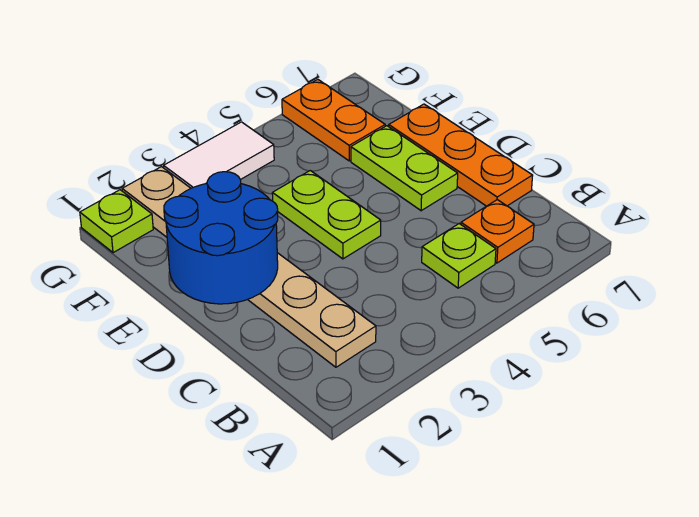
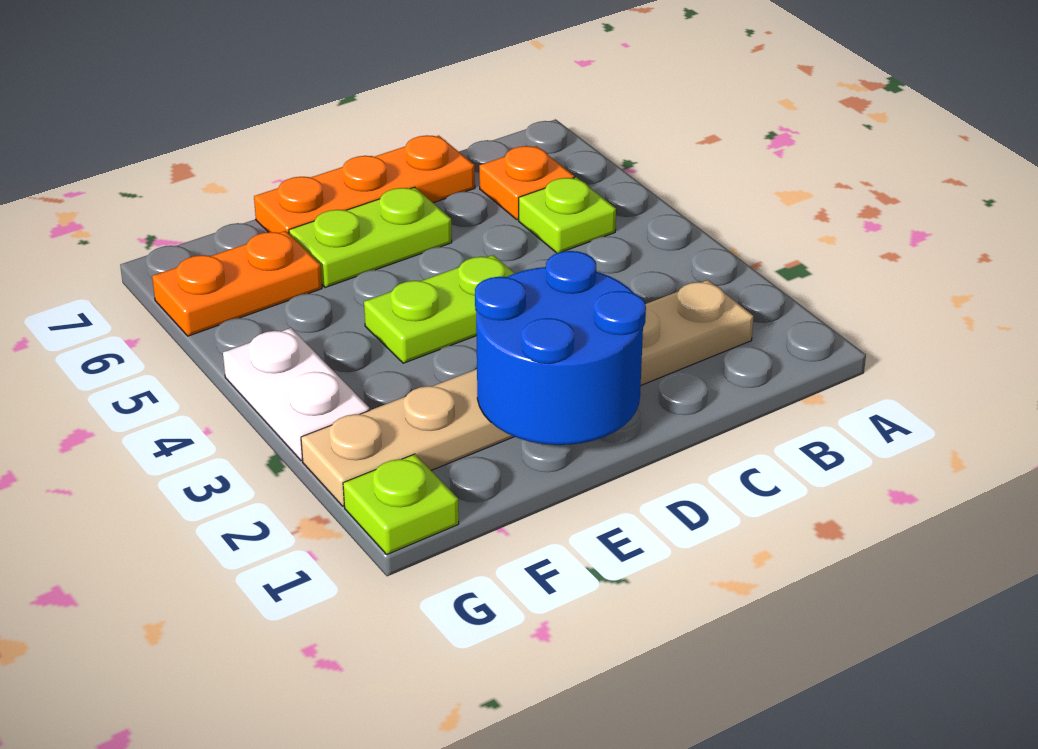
white 1x2 tile [164,122,274,188] -> white 1x2 plate [223,328,370,460]

